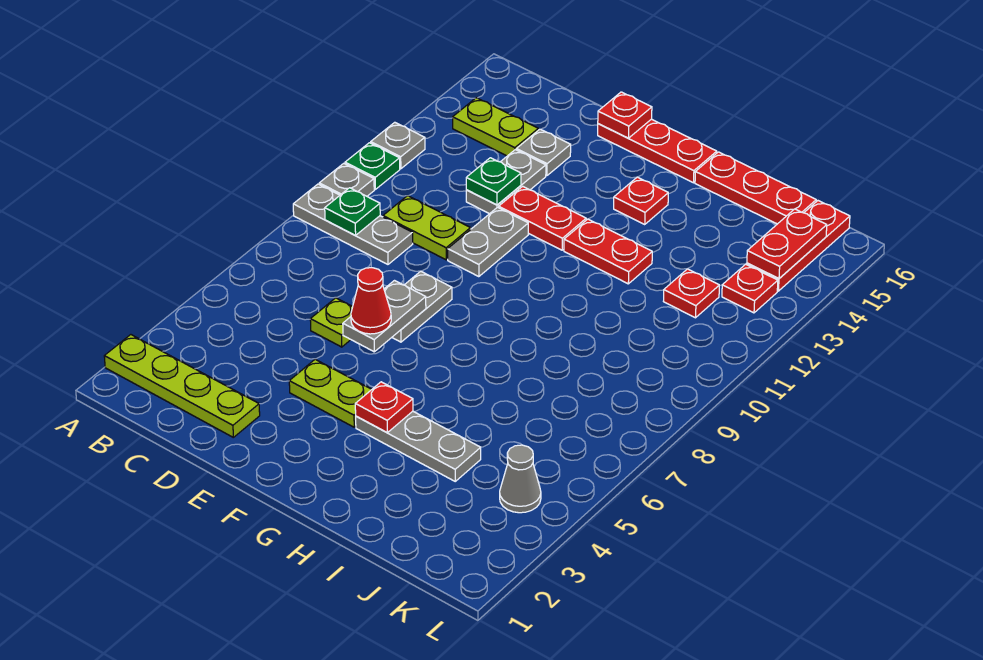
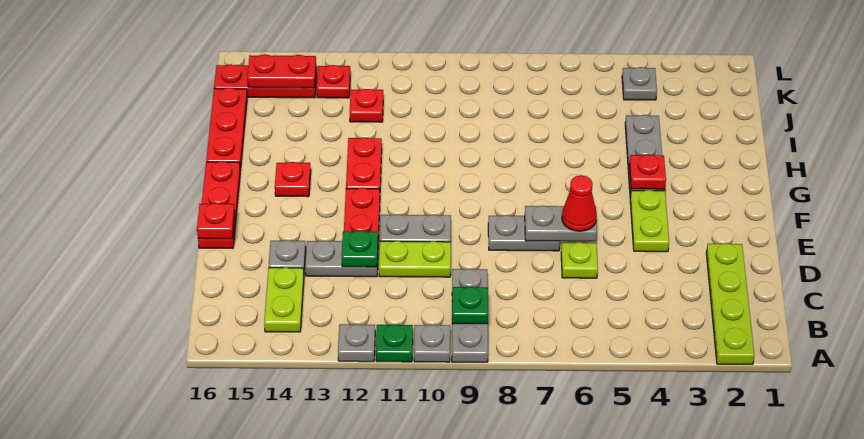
lime 1x2 plate [383,196,471,260] -> lime 1x2 plate turned to [379,241,451,277]
grey 1x1 cone [500,445,541,513] -> grey 1x1 plate [622,67,657,100]

